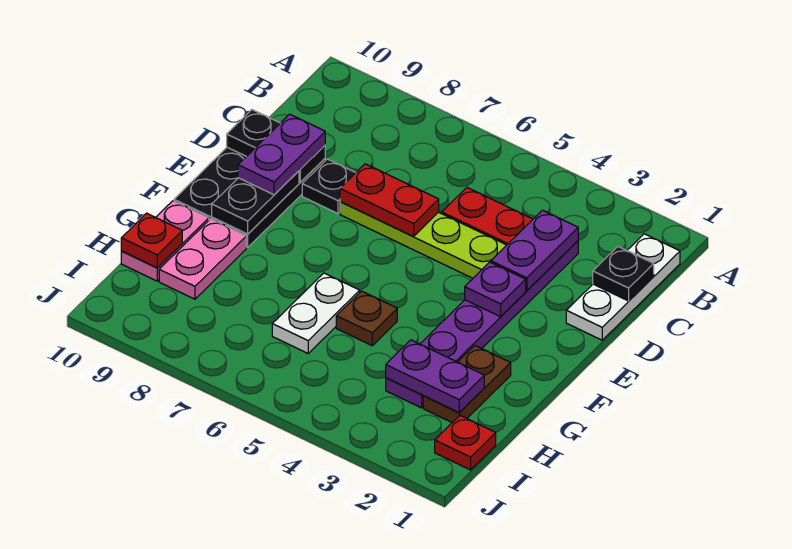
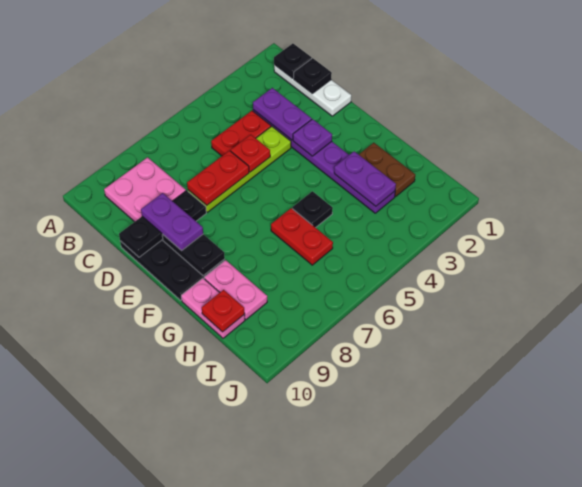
none -> black 1x1 plate [274,44,312,78]
none -> pink 2x2 plate [104,157,186,222]
brown 1x1 plate [336,291,397,345] -> black 1x1 plate [292,191,333,228]
white 1x2 plate [272,273,360,353] -> red 1x2 plate [271,208,333,265]
purple 1x2 plate [386,340,484,413] -> purple 1x2 plate turned to [334,151,396,206]
red 1x1 plate [435,416,496,470] -> red 1x1 plate moved to [231,135,270,172]

